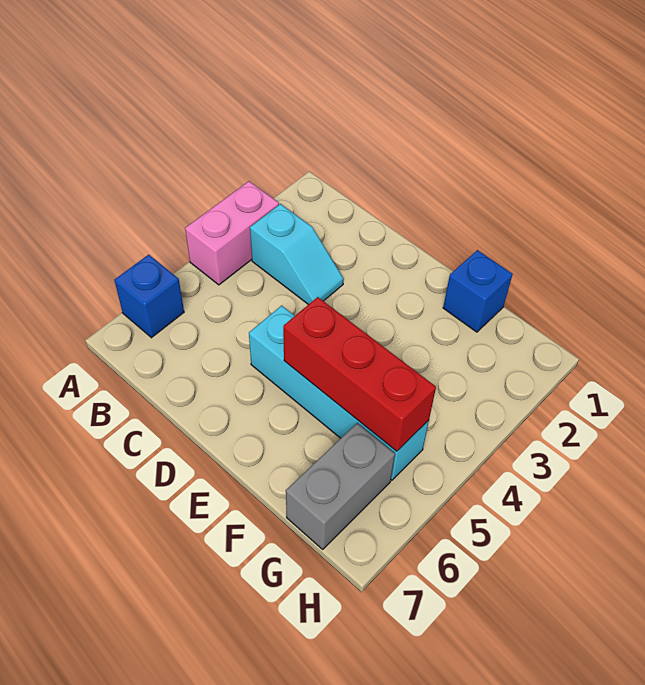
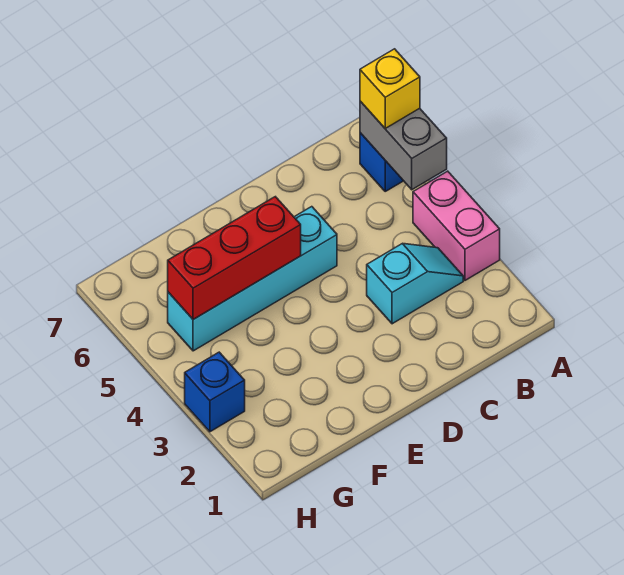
none -> yellow 1x1 brick [360,49,420,128]
cyan 1x2 slope [250,204,343,305] -> cyan 1x2 slope turned to [367,244,463,324]
blue 1x1 brick [443,250,513,332] -> blue 1x1 brick moved to [185,352,245,432]
grey 1x2 brick [286,423,395,549] -> grey 1x2 brick moved to [360,101,447,190]

